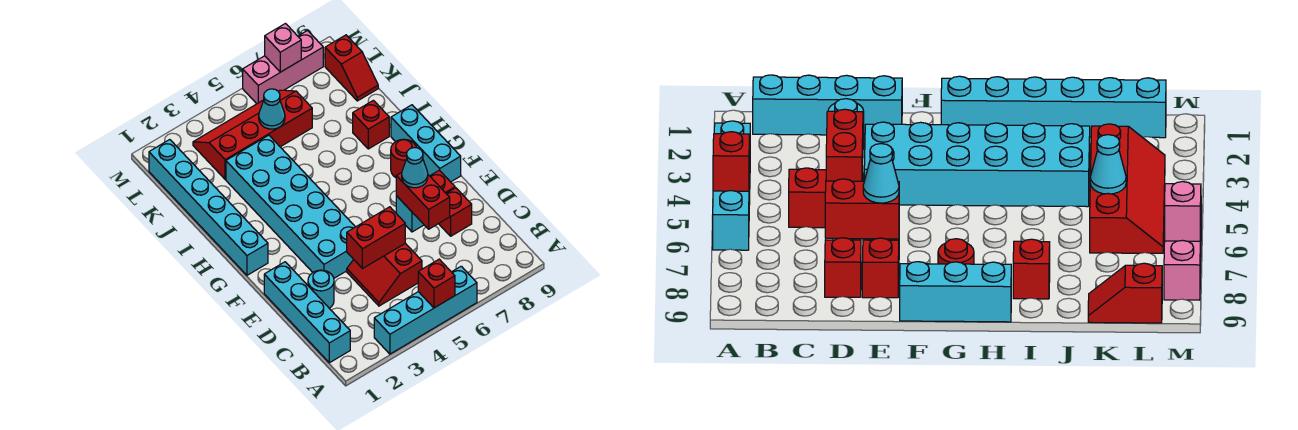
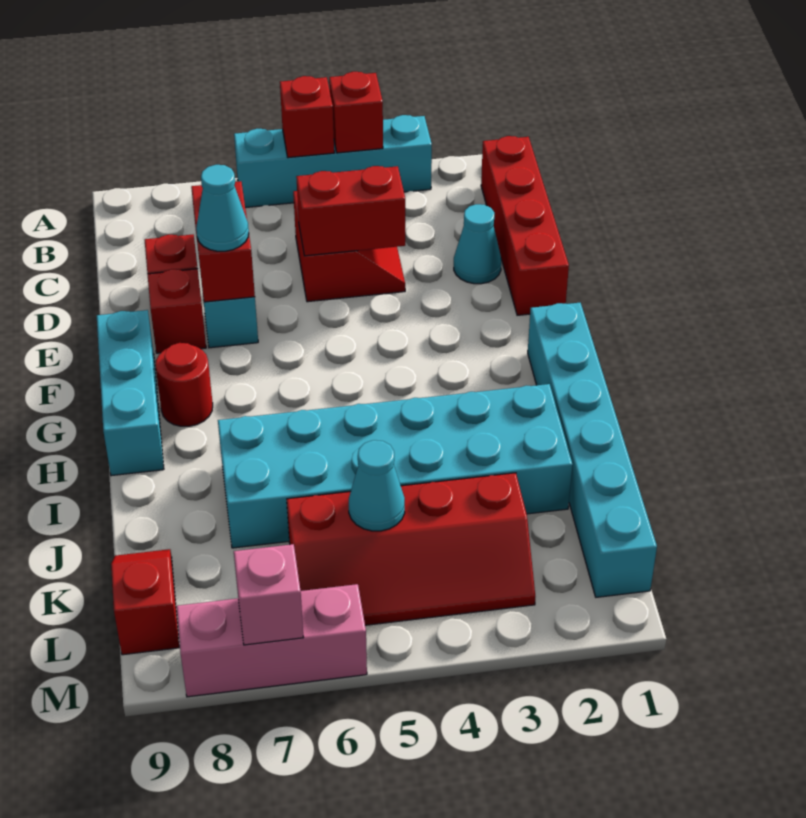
cyan 1x4 brick [264,262,350,363] -> red 1x4 brick [481,136,569,315]
cyan 1x1 round brick [308,270,334,308] -> cyan 1x1 cone [454,204,501,284]
cyan 2x6 brick [226,135,355,278] -> cyan 2x6 brick turned to [218,384,572,548]
red 1x1 brick [353,100,389,149] -> red 1x1 brick moved to [329,72,383,153]

